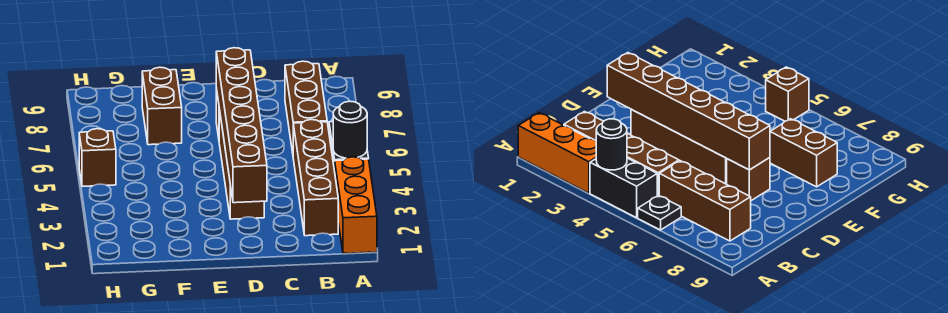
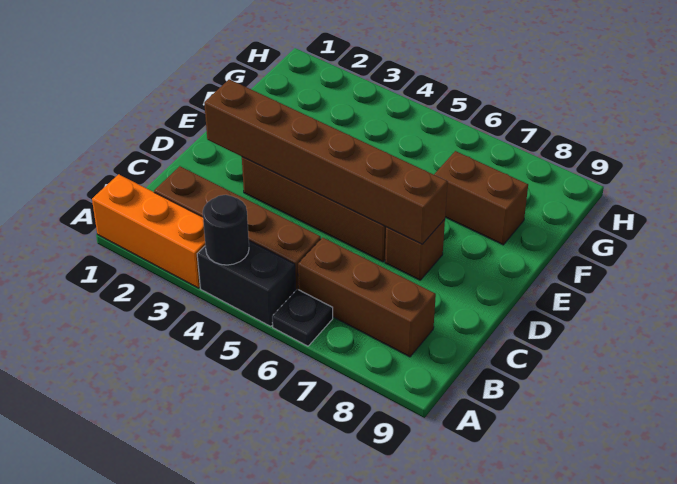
brown 1x1 brick [79,129,116,186] -> none

